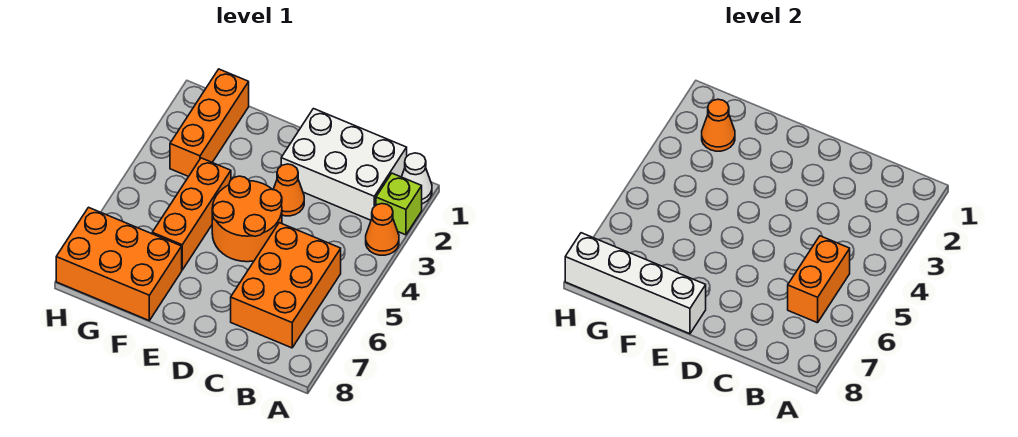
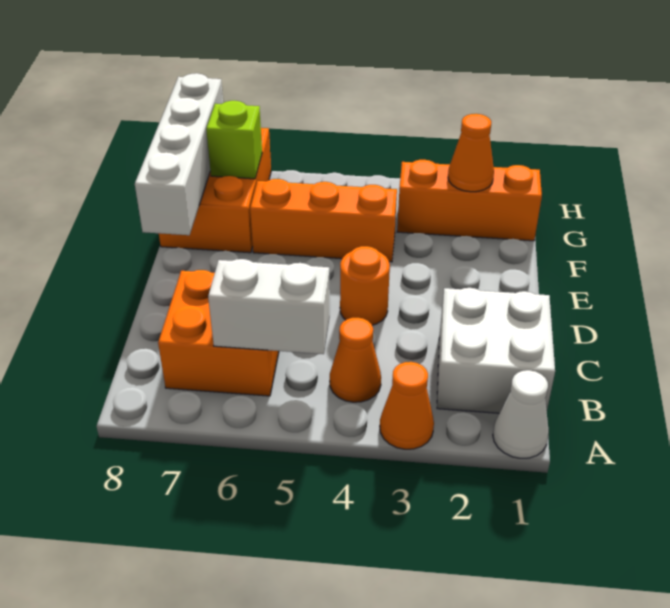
lime 1x1 brick [376,173,422,235] -> lime 1x1 brick moved to [206,101,262,179]
white 2x3 brick [281,109,407,220] -> white 2x2 brick [437,288,555,413]
orange 2x3 brick [231,223,341,348] -> orange 2x2 brick [158,270,279,396]
orange 1x2 brick [788,236,850,323] -> white 1x2 brick [208,259,330,354]
orange 1x1 cone [273,164,304,216] -> orange 1x1 cone moved to [330,318,381,402]
orange 2x2 round brick [212,176,282,262] -> orange 1x1 round brick [340,246,390,325]

